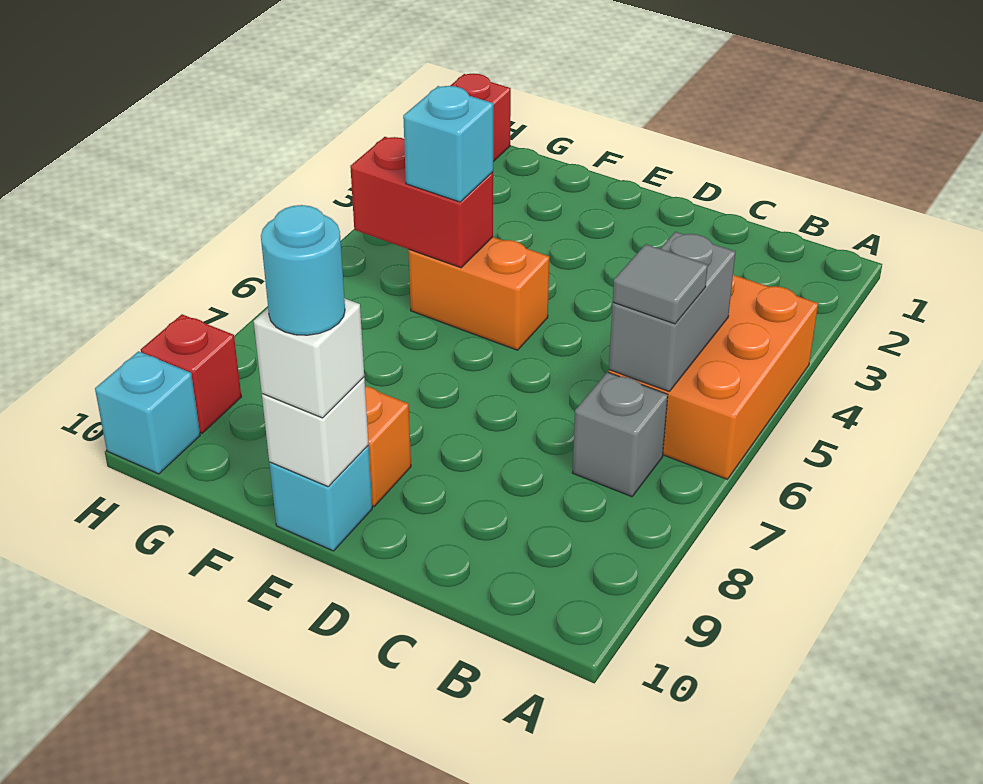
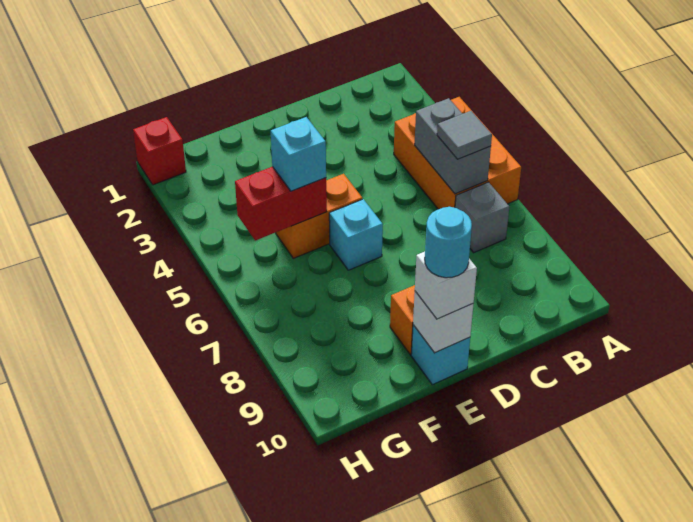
red 1x1 brick [141,314,241,433] -> none
cyan 1x1 brick [95,351,200,474] -> cyan 1x1 brick moved to [329,199,383,270]

